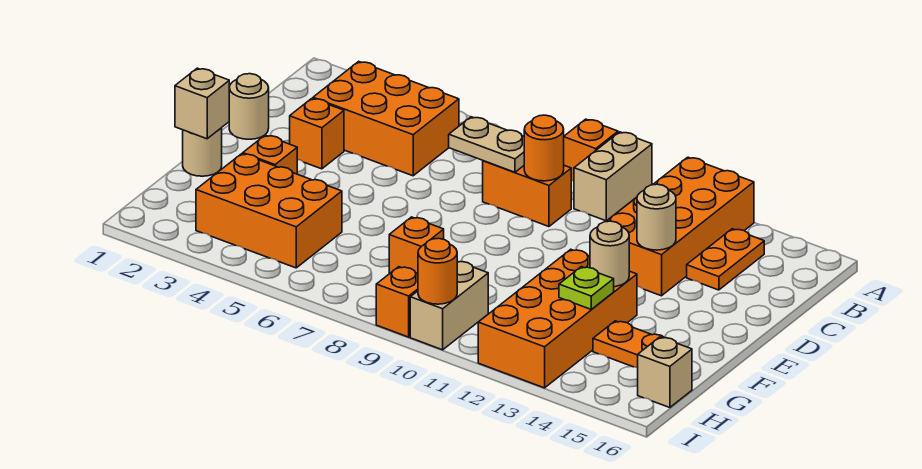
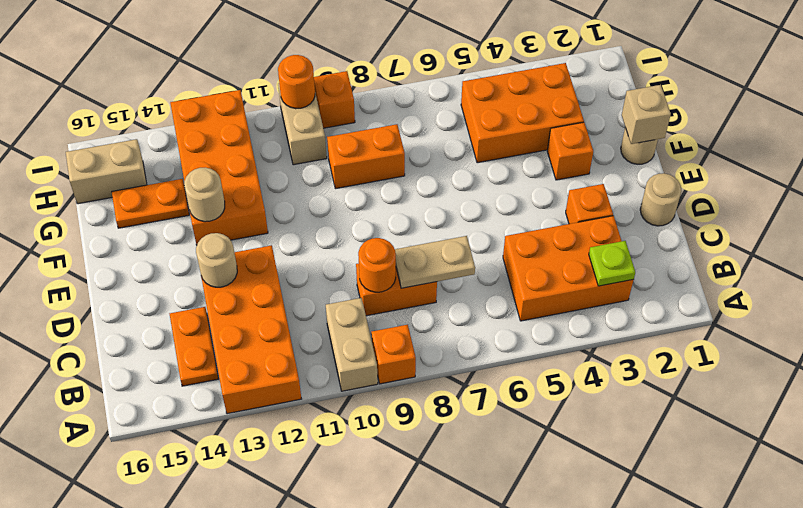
orange 1x1 brick [389,217,444,274] -> orange 1x2 brick [327,124,405,189]
lime 1x1 plate [559,267,614,310] -> lime 1x1 plate moved to [589,241,635,286]
tan 1x1 brick [638,337,692,408] -> tan 1x2 brick [66,139,147,204]

